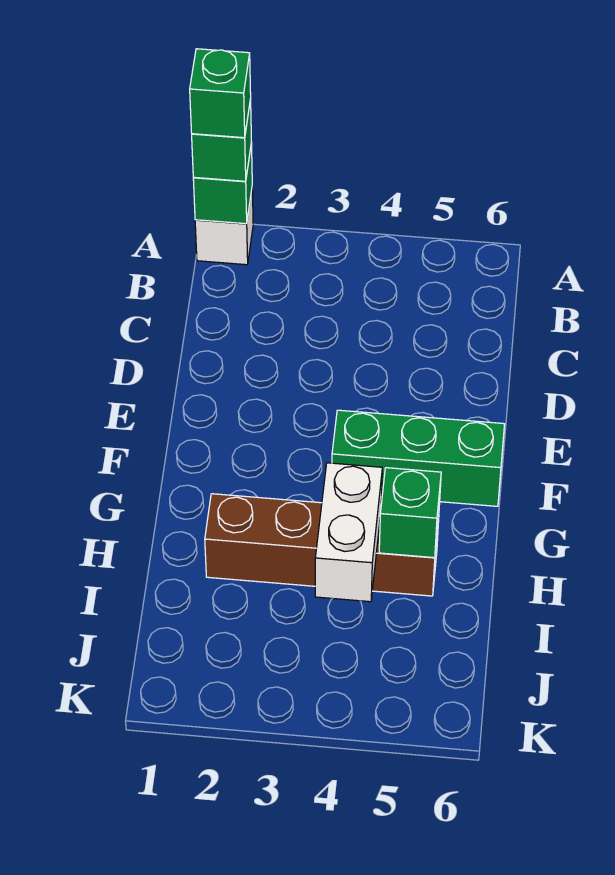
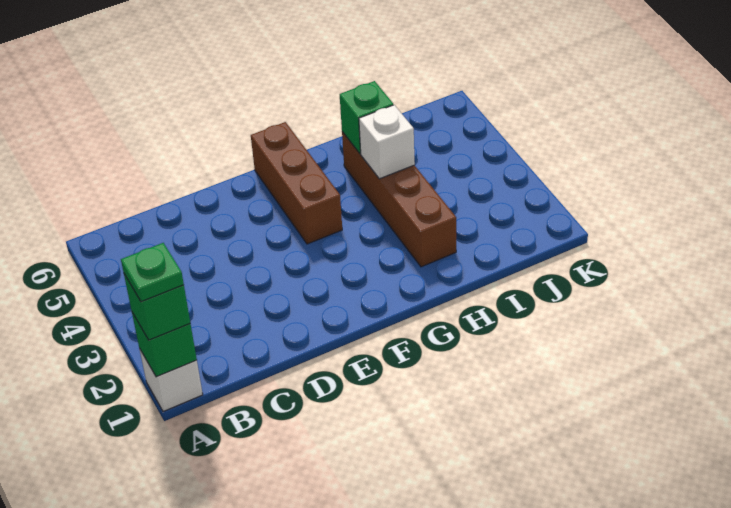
green 1x1 brick [190,49,251,138] -> green 1x1 plate [121,243,184,302]
green 1x3 brick [332,410,505,506] -> brown 1x3 brick [251,122,342,244]
white 1x2 brick [315,463,382,602] -> white 1x1 brick [359,105,415,179]

